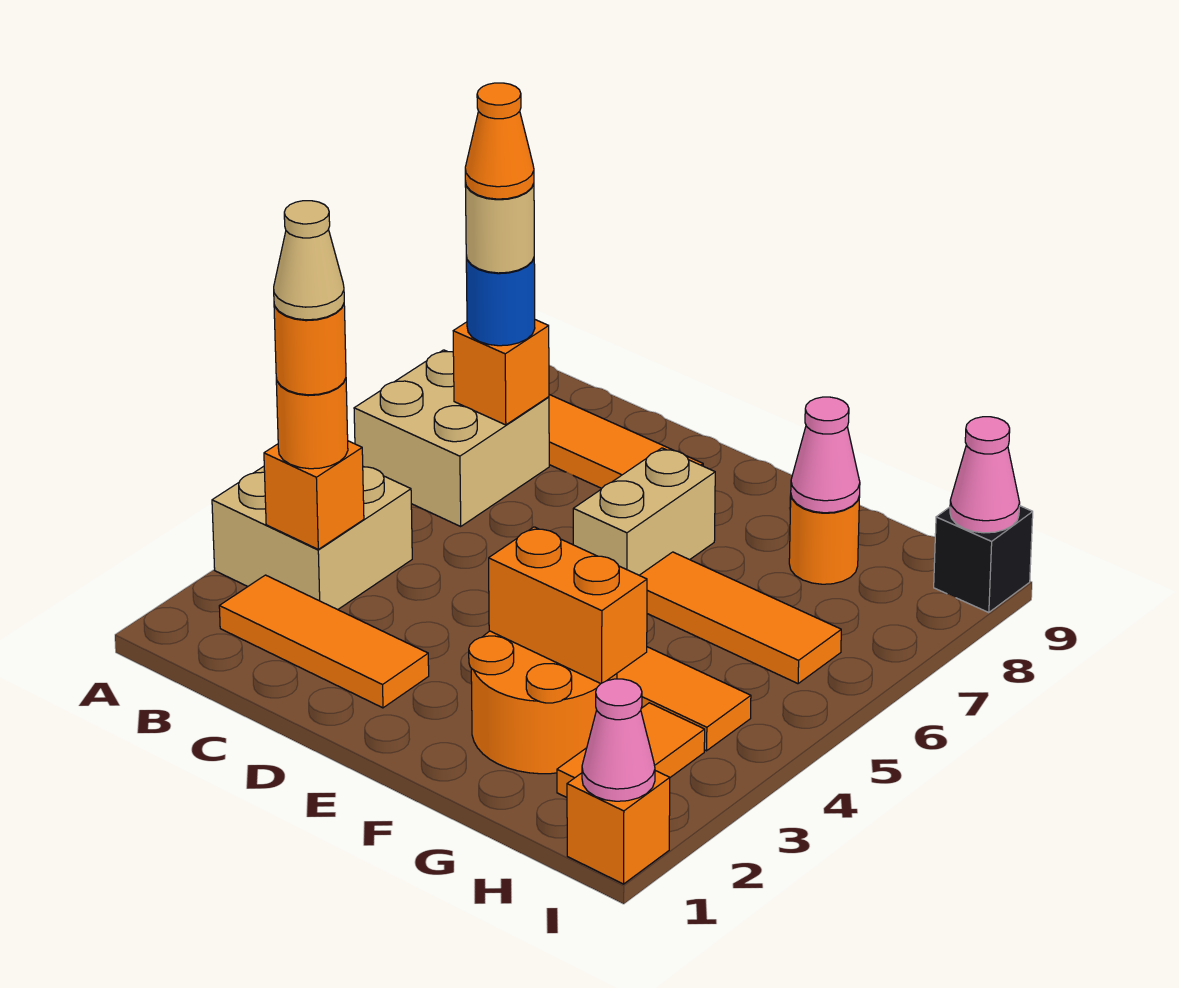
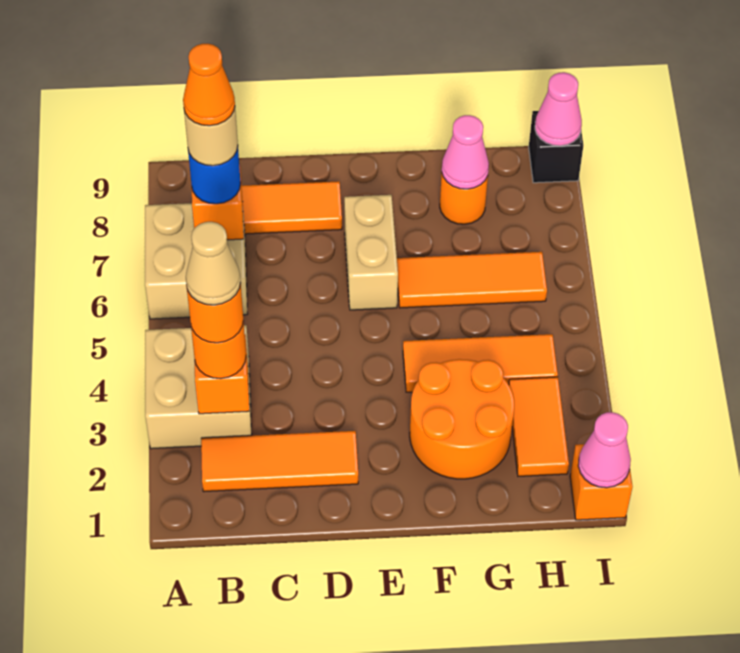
orange 1x2 brick [489,527,647,684] -> none

